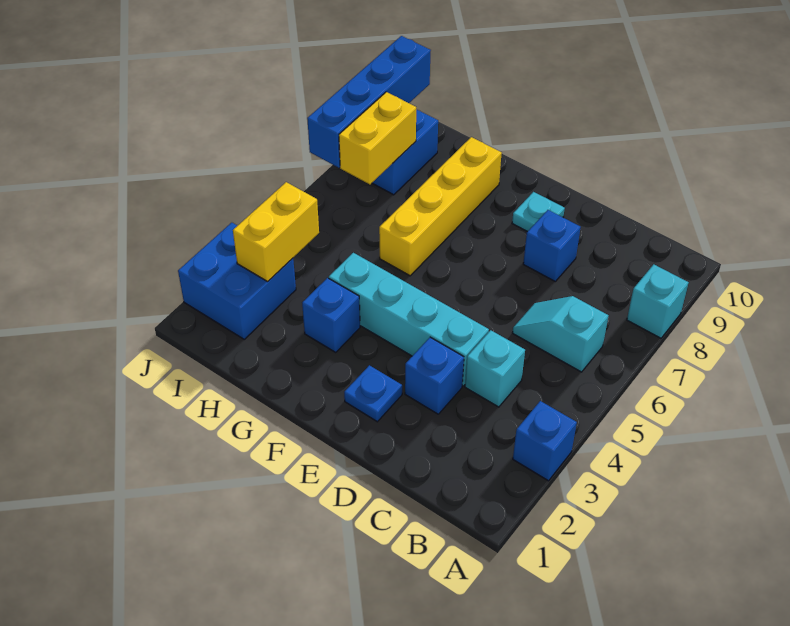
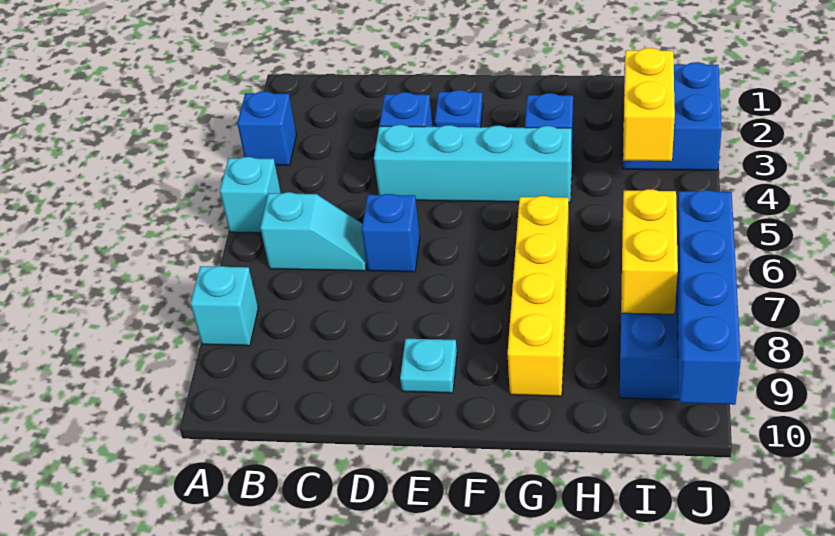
cyan 1x1 brick [465,330,525,407] -> cyan 1x1 brick moved to [220,157,281,233]
blue 1x1 brick [523,210,581,281] -> blue 1x1 brick moved to [362,194,420,272]

